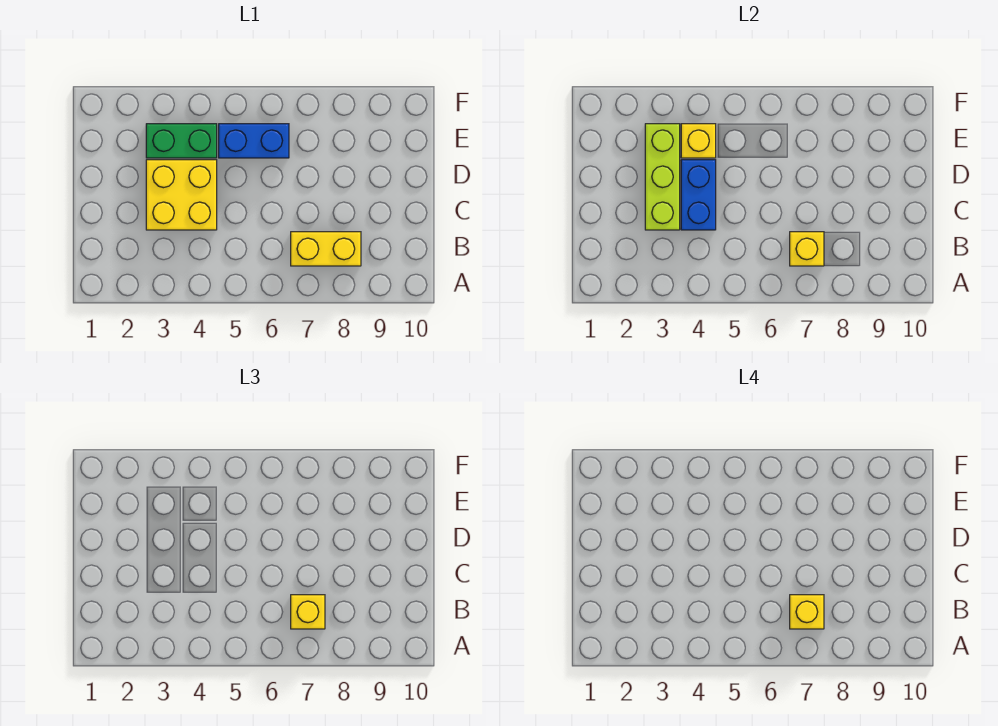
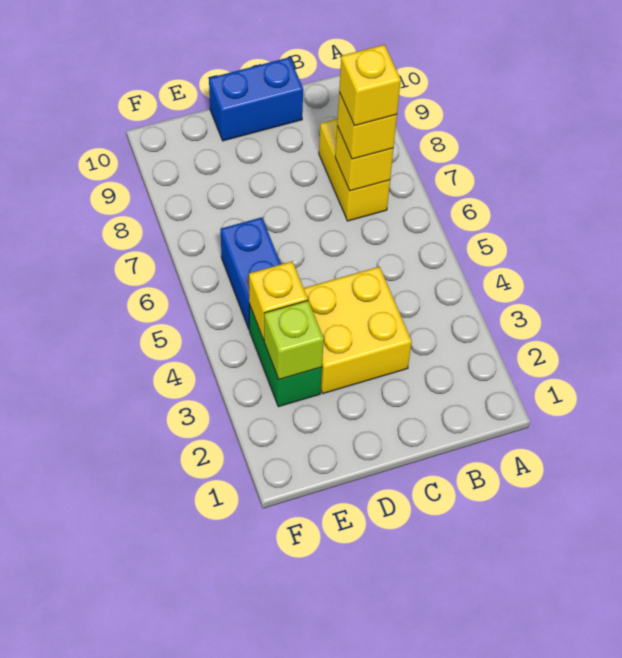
lime 1x3 brick [645,124,680,230] -> lime 1x1 brick [264,301,324,380]
blue 1x2 brick [681,160,716,230] -> blue 1x2 brick moved to [209,57,303,141]

